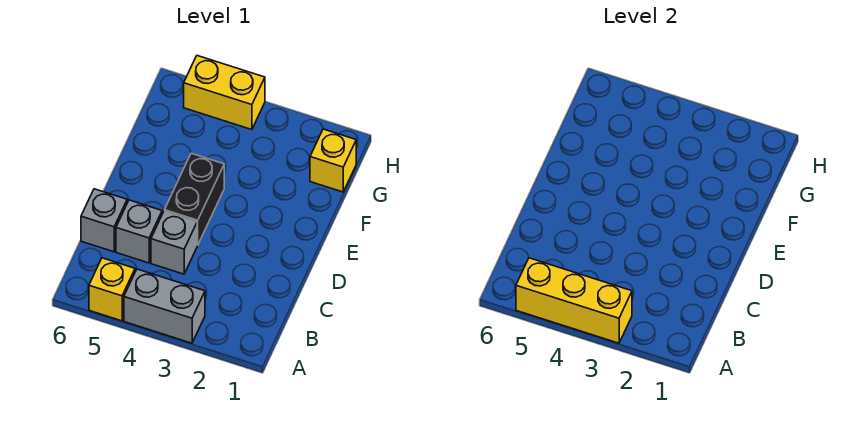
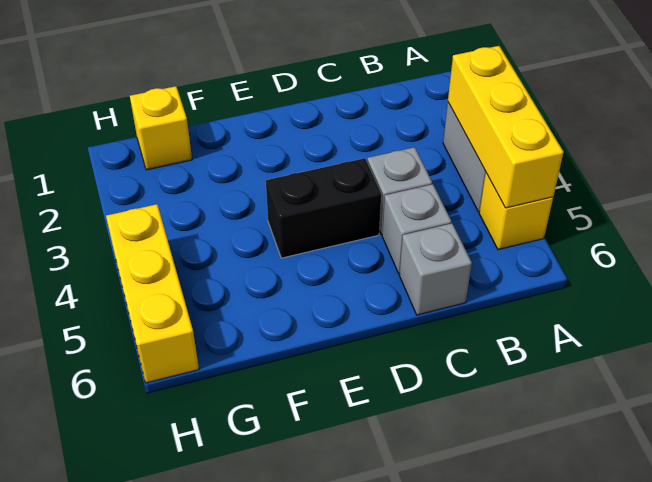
yellow 1x2 brick [184,56,265,130] -> yellow 1x3 brick [106,204,199,383]

